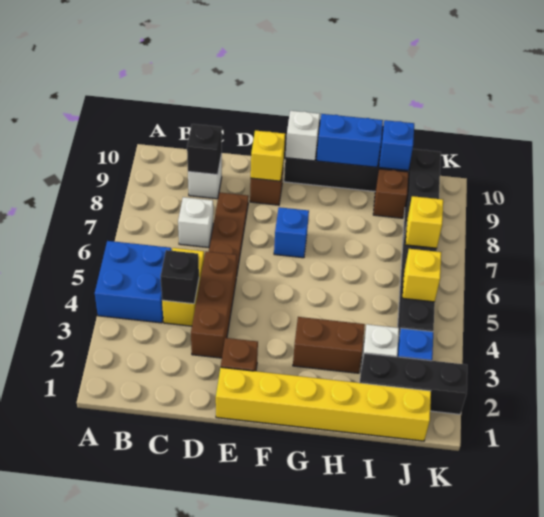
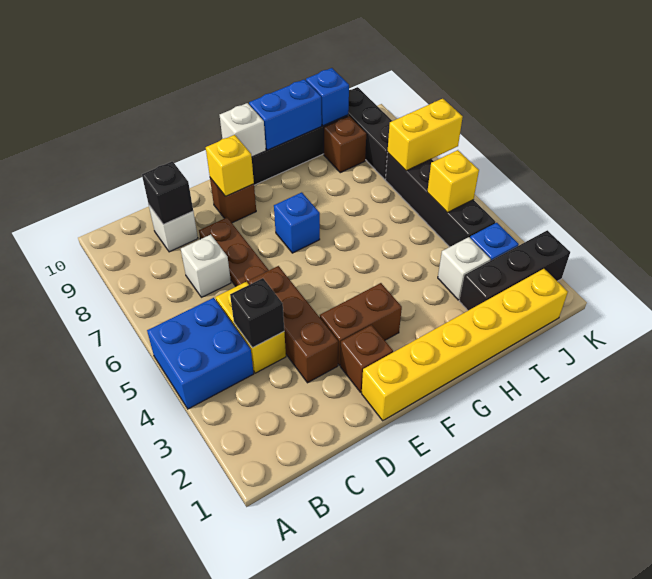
brown 1x2 brick [293,317,365,373] -> brown 1x2 brick moved to [320,283,402,365]
yellow 1x1 brick [406,196,443,248] -> yellow 1x2 brick [387,99,463,171]

